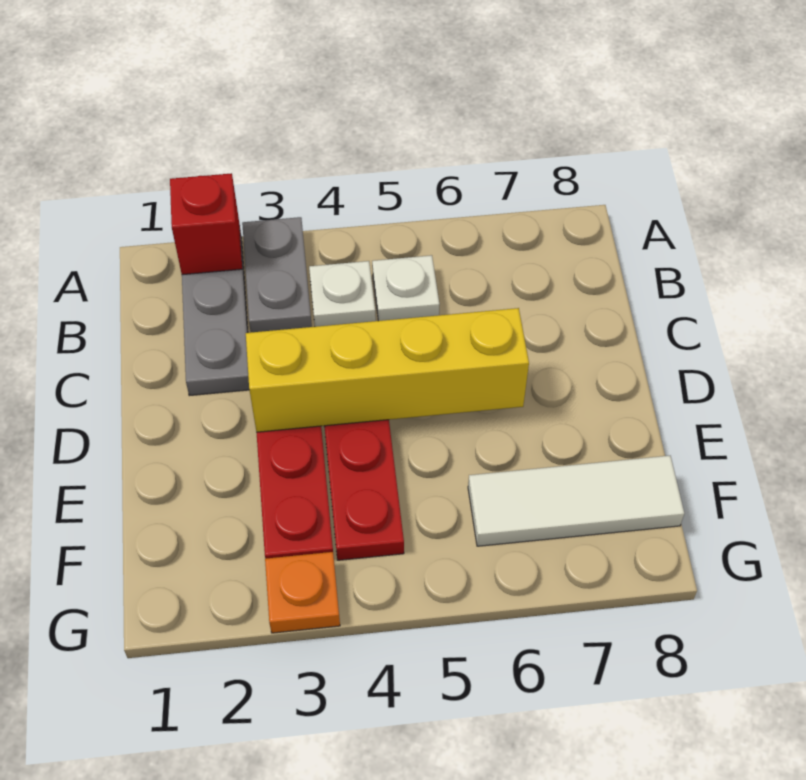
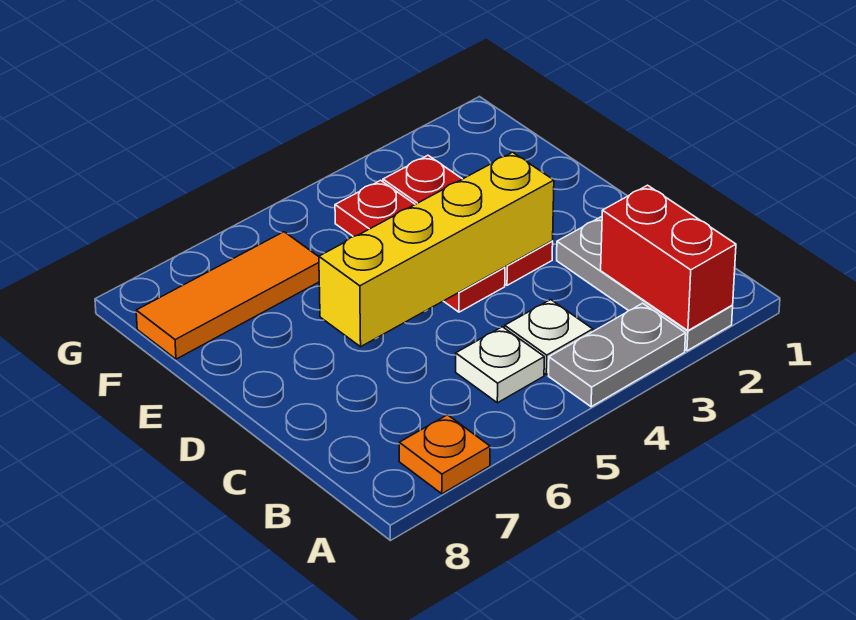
red 1x1 brick [170,173,242,275] -> red 1x2 brick [601,185,736,331]
grey 1x2 plate [242,217,312,332] -> grey 1x2 plate turned to [549,303,686,407]
white 1x3 tile [468,456,684,546] -> orange 1x3 tile [136,232,319,359]
orange 1x1 plate [265,552,340,633] -> orange 1x1 plate moved to [399,415,490,494]

